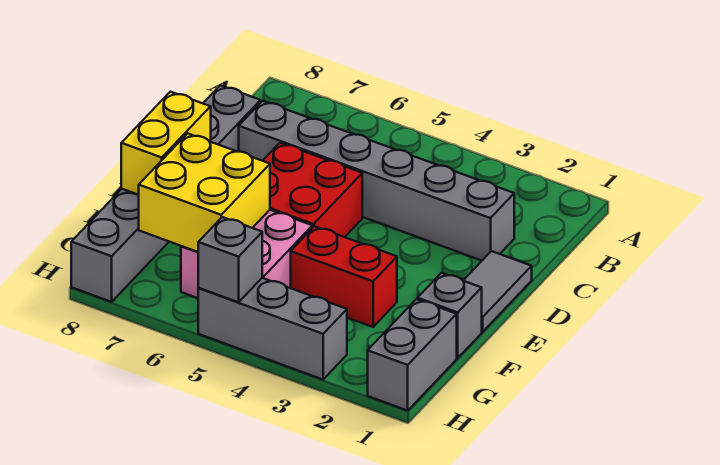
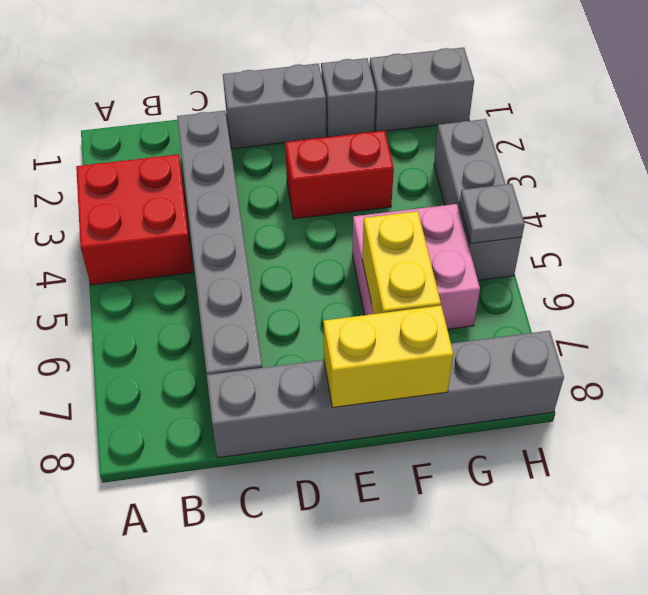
grey 1x2 tile [463,251,532,332] -> grey 1x2 brick [223,63,326,149]
red 2x2 brick [263,143,362,237] -> red 2x2 brick moved to [76,154,193,285]
red 1x2 brick [291,226,397,327] -> red 1x2 brick turned to [285,131,394,219]
yellow 2x2 brick [139,133,270,252] -> yellow 1x2 brick [362,211,441,314]
grey 1x1 brick [198,217,262,302] -> grey 1x1 plate [460,184,525,243]

